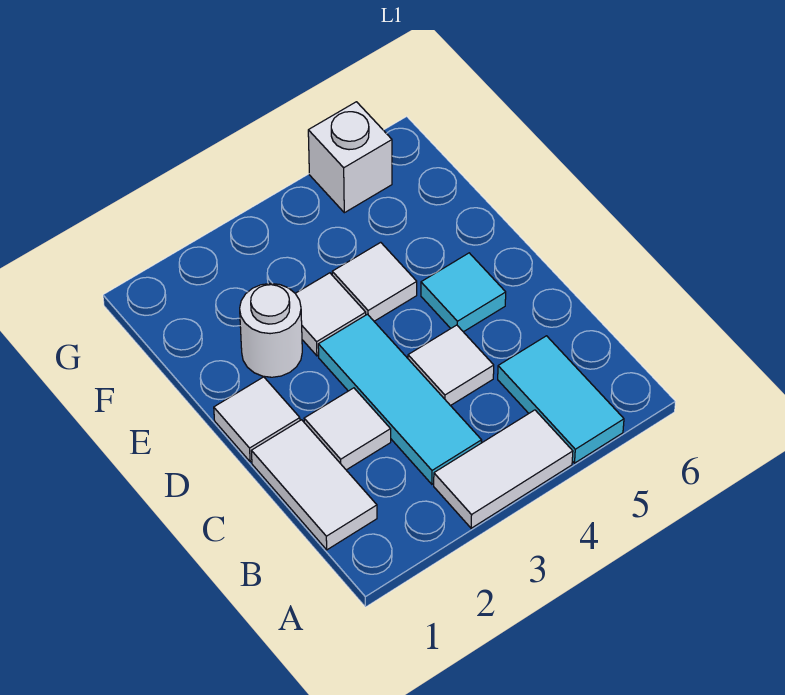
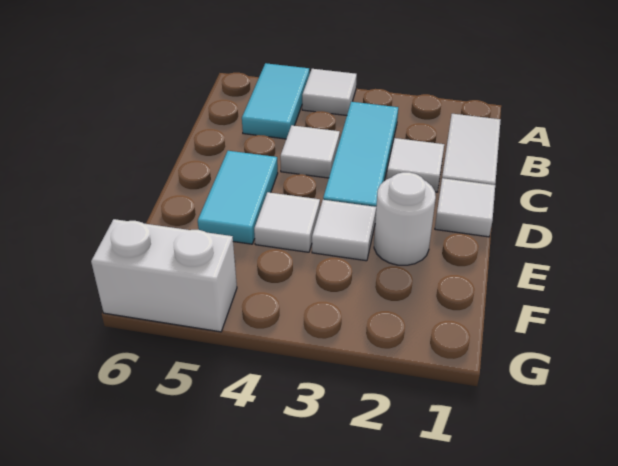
white 1x2 tile [434,410,573,528] -> white 1x1 tile [302,69,357,115]
cyan 1x1 tile [421,253,506,332] -> cyan 1x2 tile [198,151,278,244]
white 1x1 brick [308,102,392,213] -> white 1x2 brick [91,219,237,332]

